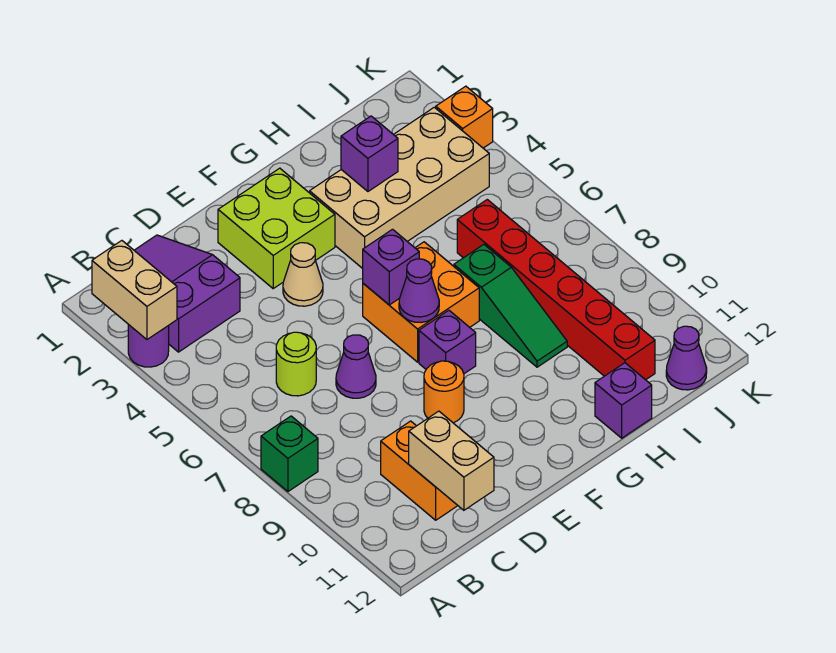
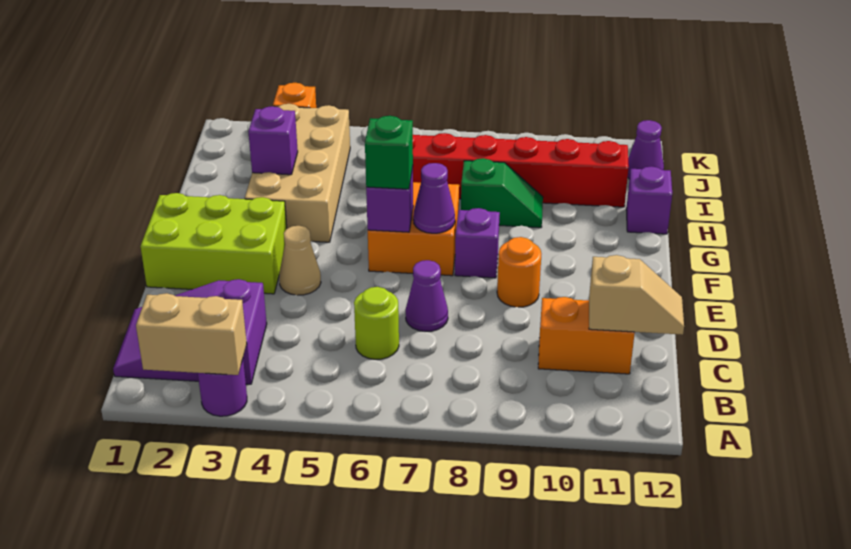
green 1x1 brick [261,416,318,491] -> green 1x1 brick moved to [365,116,413,189]
tan 1x2 brick [409,411,494,510] -> tan 1x2 slope [589,255,684,335]
lime 2x2 brick [218,168,335,288] -> lime 2x3 brick [140,193,287,294]
green 1x3 slope [454,244,567,367] -> green 1x2 slope [461,158,543,228]

